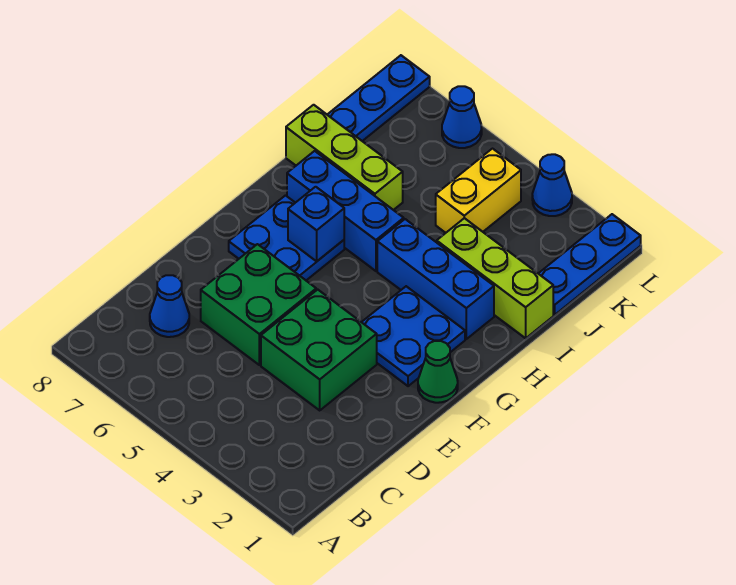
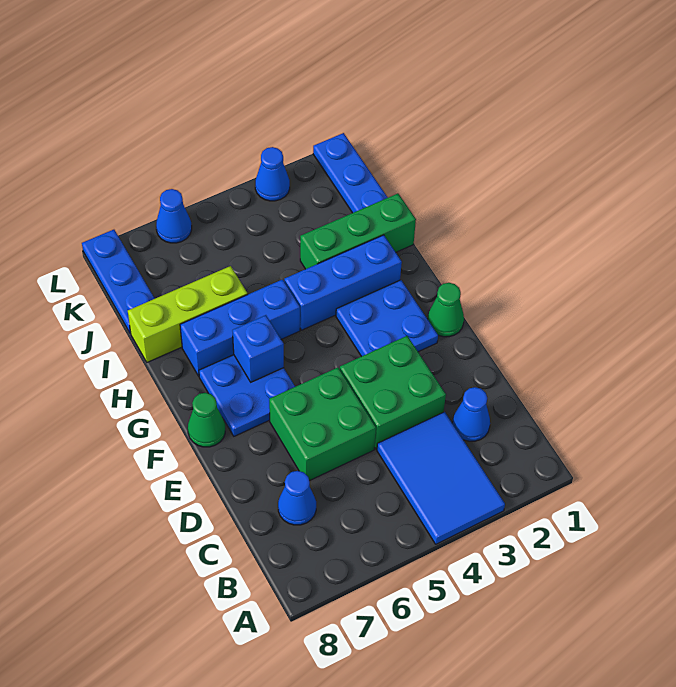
none -> blue 2x3 tile [377,412,505,544]
none -> blue 1x1 cone [452,387,490,441]
none -> green 1x1 cone [188,393,225,447]
lime 1x3 brick [437,218,553,338] -> green 1x3 brick [300,194,416,269]
yellow 1x2 brick [436,149,521,233] -> none

